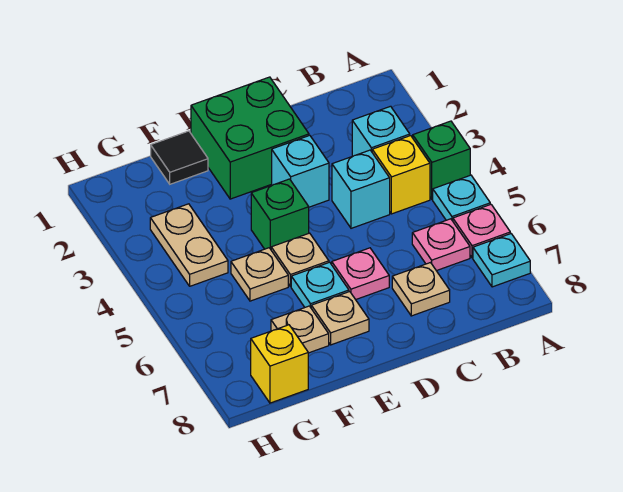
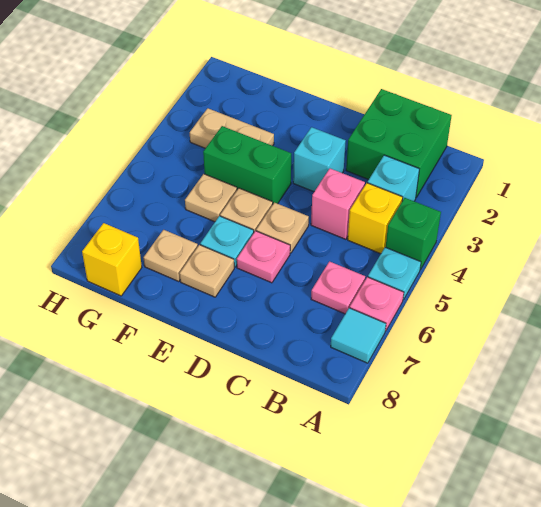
cyan 1x1 plate [473,234,530,287] -> cyan 1x1 tile [331,308,386,363]
cyan 1x1 brick [332,150,390,228] -> pink 1x1 brick [311,169,365,239]
tan 1x1 plate [392,263,450,316] -> tan 1x1 plate moved to [256,203,309,253]
green 2x2 brick [191,77,309,199] -> green 2x2 brick moved to [346,89,452,197]
green 1x1 brick [251,179,309,249] -> green 1x2 brick [203,126,291,204]
black 1x1 tile [151,131,208,184] -> none
tan 1x2 plate [150,204,228,286] -> tan 1x2 plate turned to [190,108,274,148]

